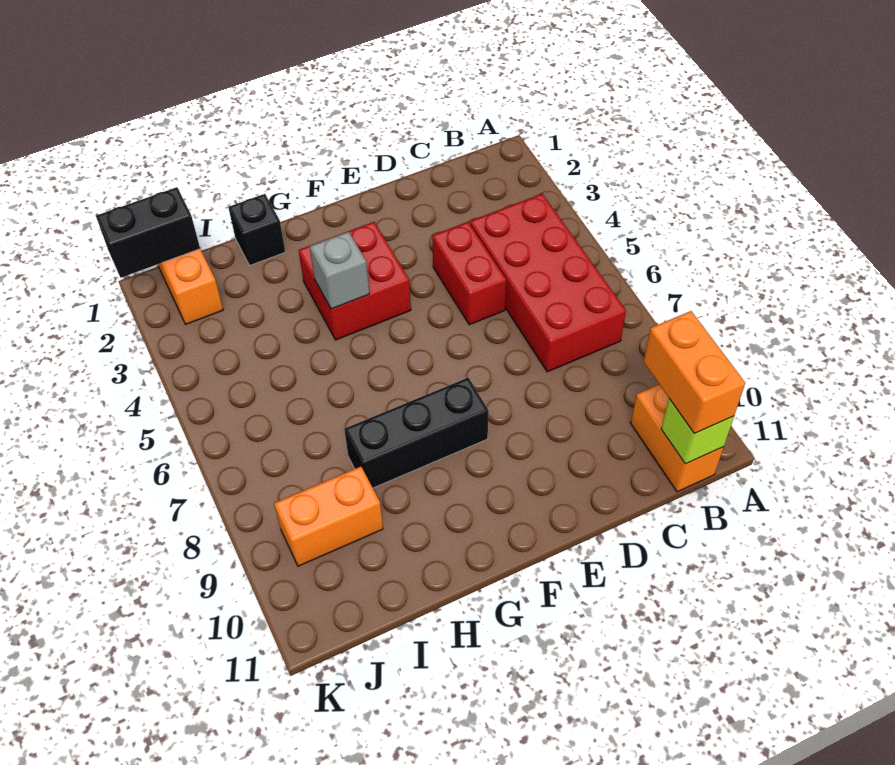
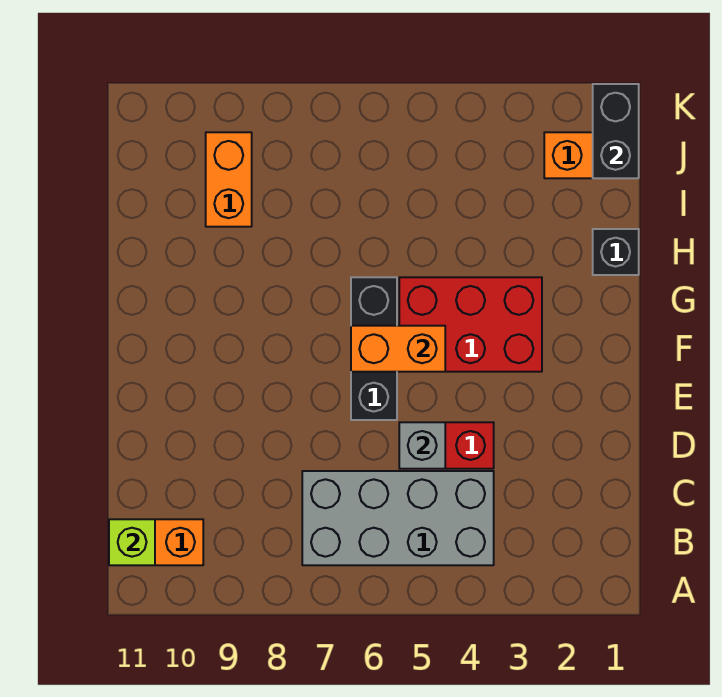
red 2x4 brick [470,194,626,372] -> grey 2x4 brick [302,471,494,565]
orange 1x2 brick [644,311,745,434] -> orange 1x2 brick moved to [351,326,445,372]
red 2x2 brick [299,222,411,340] -> red 2x3 brick [399,277,542,372]
black 1x3 brick [344,378,489,488] -> black 1x3 brick moved to [351,277,397,420]
grey 1x1 brick [310,231,369,309] -> grey 1x1 brick moved to [399,422,445,469]

